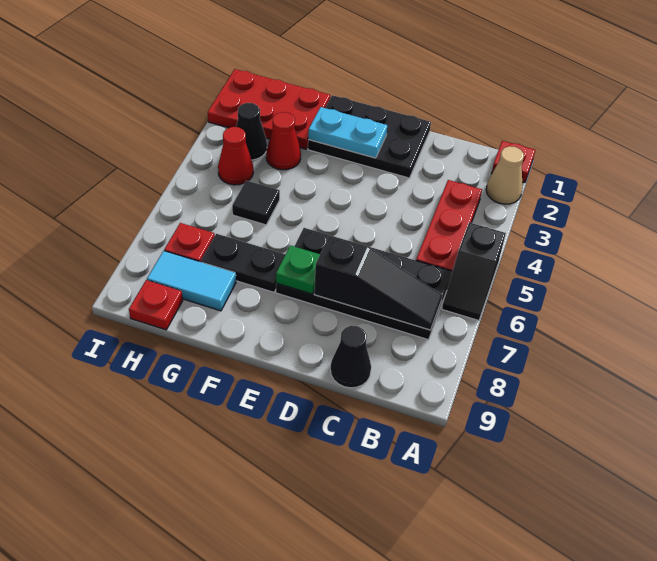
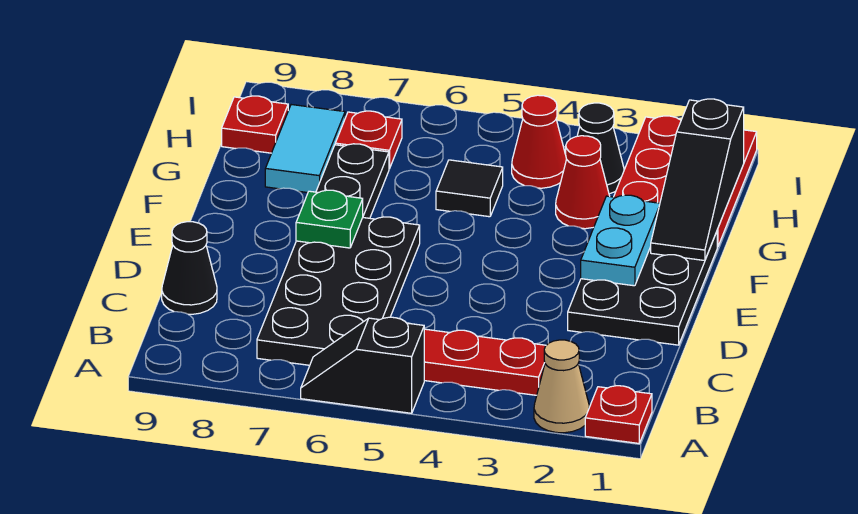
black 1x3 slope [314,235,442,330] -> black 1x3 slope moved to [651,99,744,261]

